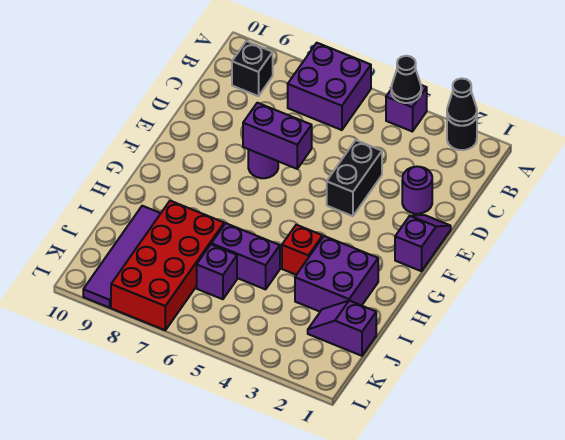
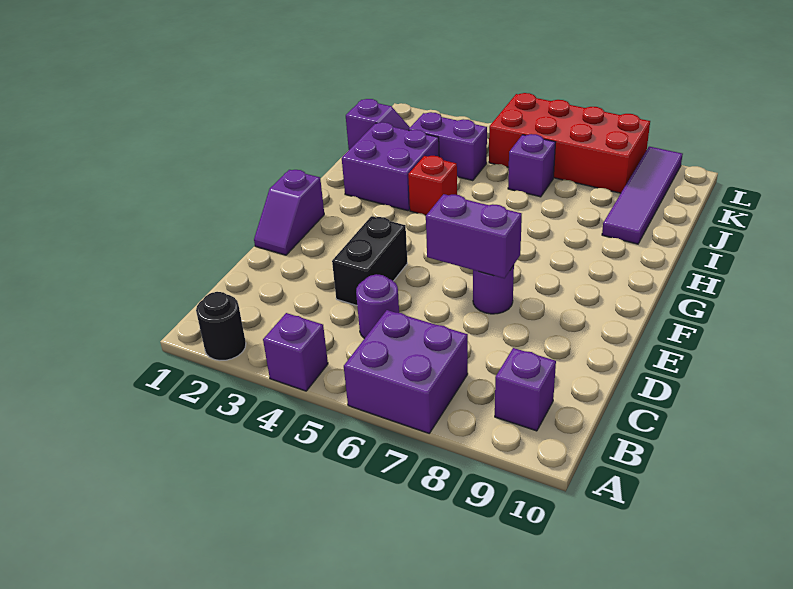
black 1x1 cone [447,78,477,126] -> none
black 1x1 cone [391,56,421,103] -> none
black 1x1 brick [232,41,273,96] -> purple 1x1 brick [495,348,556,431]
purple 1x1 round brick [402,167,432,214] -> purple 1x1 round brick moved to [356,274,399,339]
purple 1x2 brick [211,223,280,289] -> purple 1x2 brick moved to [408,112,487,181]
red 2x4 brick [111,201,224,330] -> red 2x4 brick turned to [489,93,650,193]

